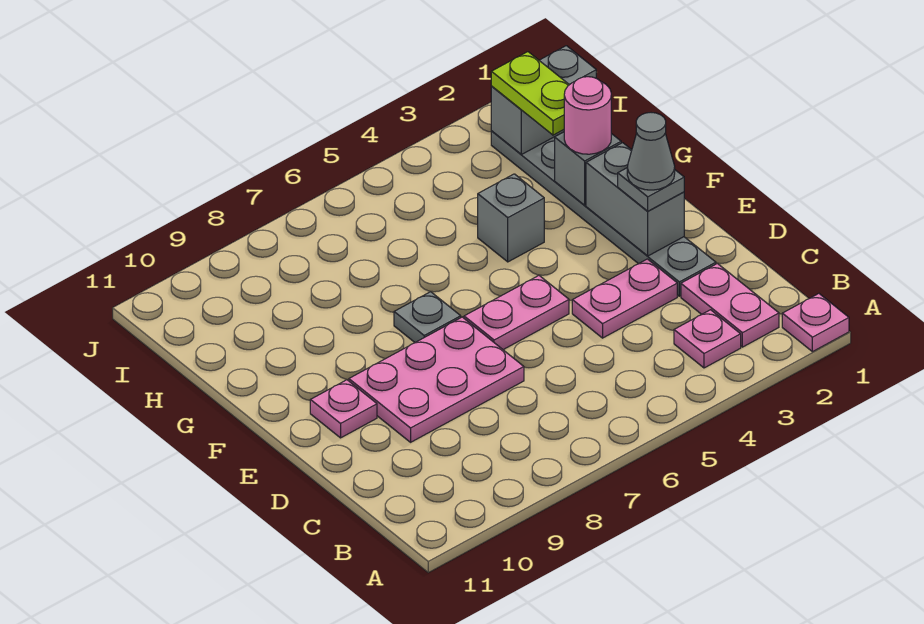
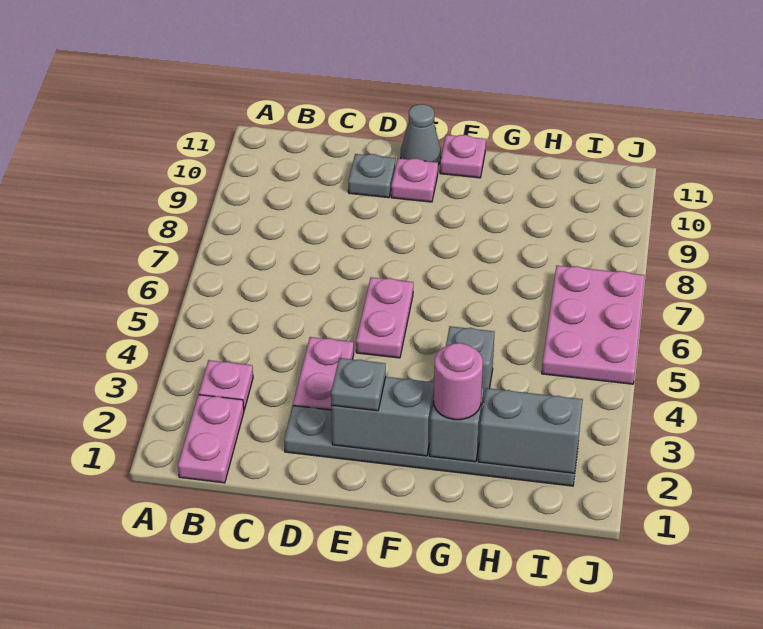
pink 1x1 plate [782,294,849,352] -> pink 1x1 plate moved to [440,135,486,178]
pink 1x2 plate [681,264,779,347] -> pink 1x2 plate turned to [178,395,244,483]
pink 2x3 plate [349,317,524,442] -> pink 2x3 plate moved to [542,266,645,384]
grey 1x1 cone [627,113,675,190] -> grey 1x1 cone moved to [401,104,441,165]
grey 1x1 plate [394,292,461,343] -> grey 1x1 plate moved to [348,154,395,198]
lime 1x2 plate [491,52,569,135] -> none
grey 1x2 brick [491,46,596,155] -> grey 1x2 brick turned to [478,388,583,473]

